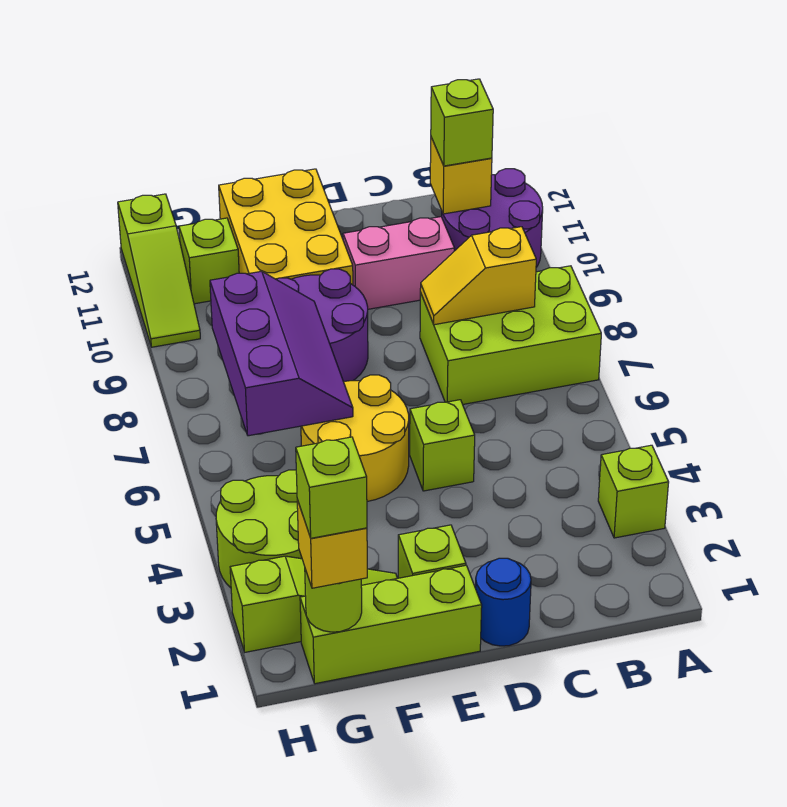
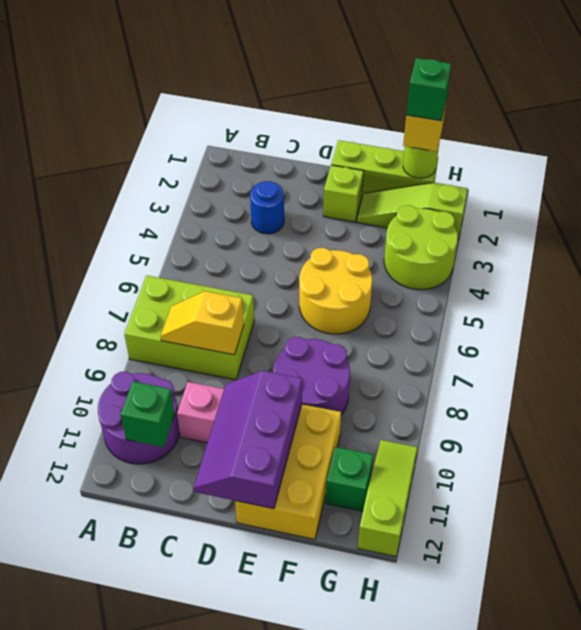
lime 1x1 brick [598,445,669,538] -> none
yellow 1x2 slope [420,227,536,325] -> yellow 1x2 slope turned to [161,291,244,355]
yellow 1x1 brick [430,137,492,214] -> green 1x1 brick [121,382,175,447]
lime 1x1 brick [431,79,493,166] -> none
blue 1x1 round brick [475,558,531,646] -> blue 1x1 round brick moved to [250,181,284,234]
lime 1x1 brick [410,400,475,491] -> none
purple 2x3 slope [210,271,353,436] -> purple 2x3 slope moved to [194,371,302,509]
lime 1x1 brick [296,437,367,538] -> green 1x1 brick [406,58,451,121]
lime 1x1 brick [179,218,239,304] -> green 1x1 brick [326,447,373,511]

